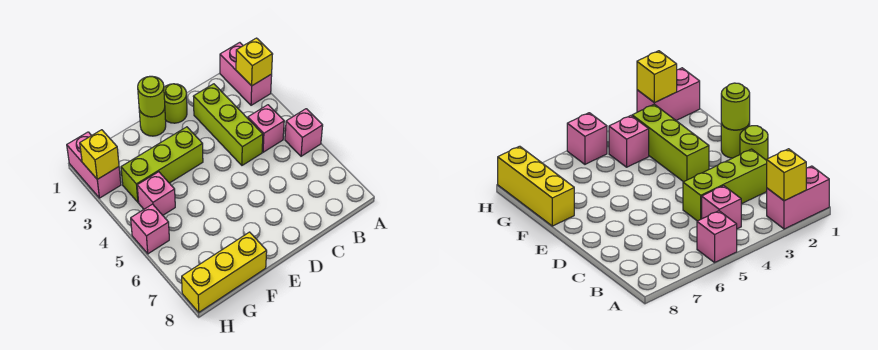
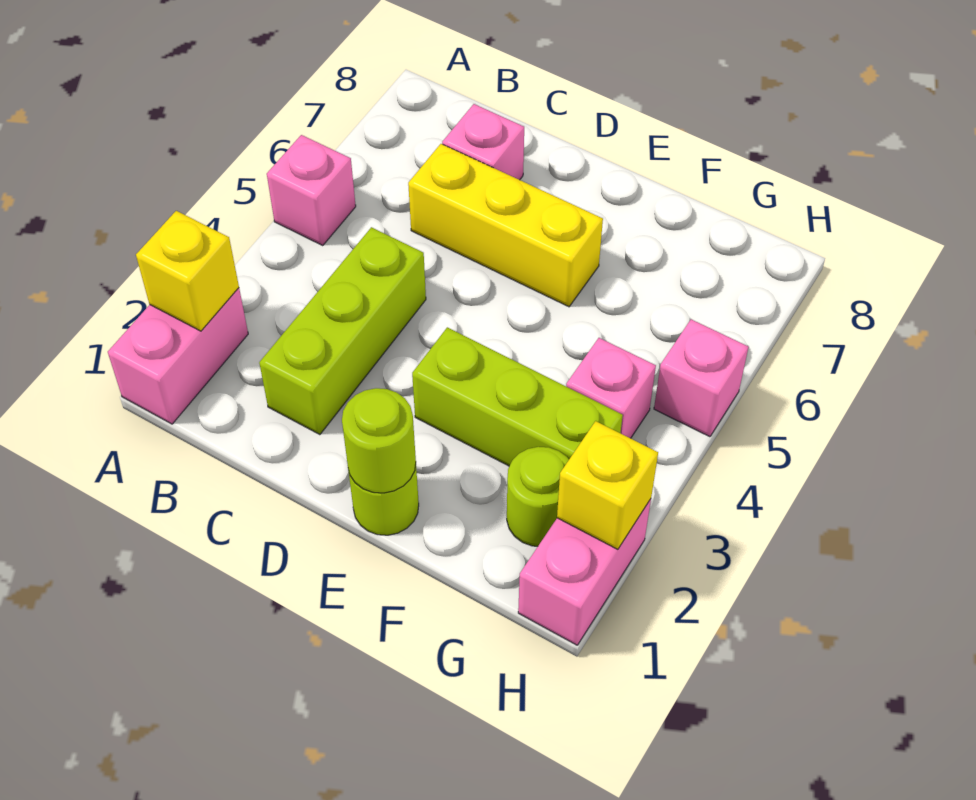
pink 1x1 brick [248,105,284,152] -> pink 1x1 brick moved to [442,104,524,180]
lime 1x1 round brick [164,84,187,123] -> lime 1x1 round brick moved to [507,447,569,546]
yellow 1x3 brick [182,232,267,312] -> yellow 1x3 brick moved to [408,144,603,307]

